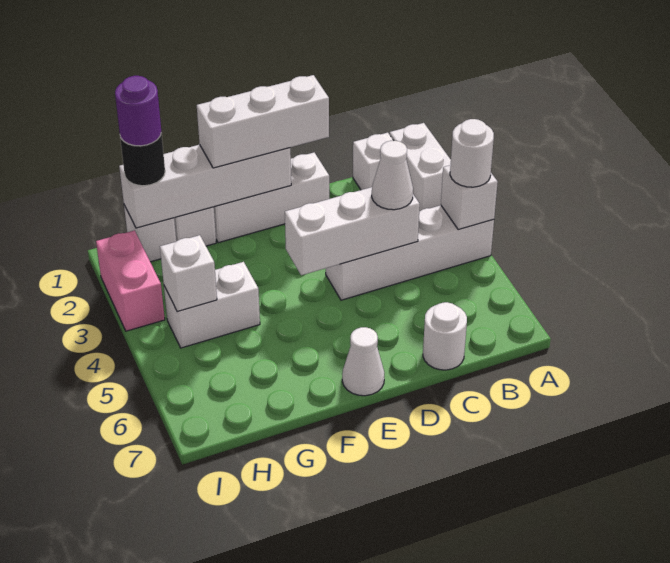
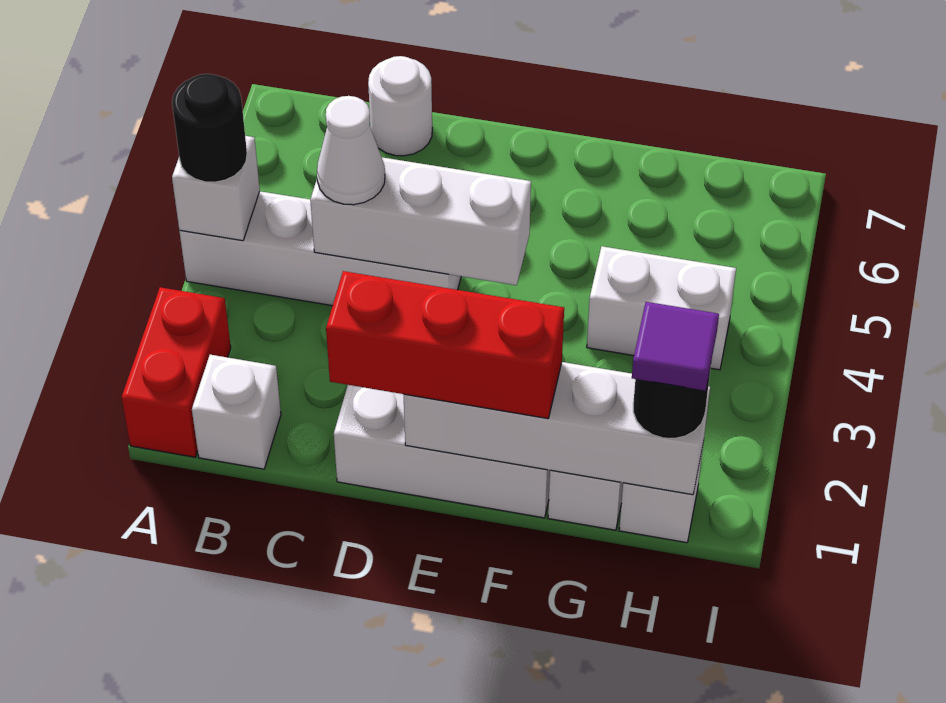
white 1x2 brick [390,123,451,211] -> red 1x2 brick [122,287,231,457]
white 1x1 round brick [450,119,494,187] -> black 1x1 round brick [172,74,247,182]
white 1x3 brick [197,75,329,168] -> red 1x3 brick [326,271,564,419]
white 1x1 cone [342,327,384,396] -> none
purple 1x1 round brick [115,76,161,146] -> purple 1x1 tile [632,302,719,391]
white 1x1 brick [160,235,217,312] -> none
pink 1x2 brick [96,230,165,331] -> none

